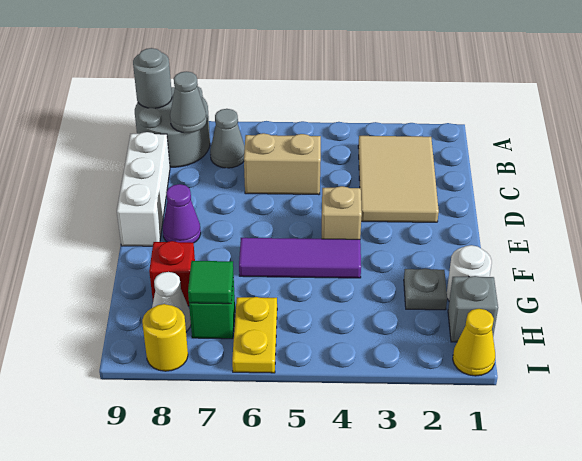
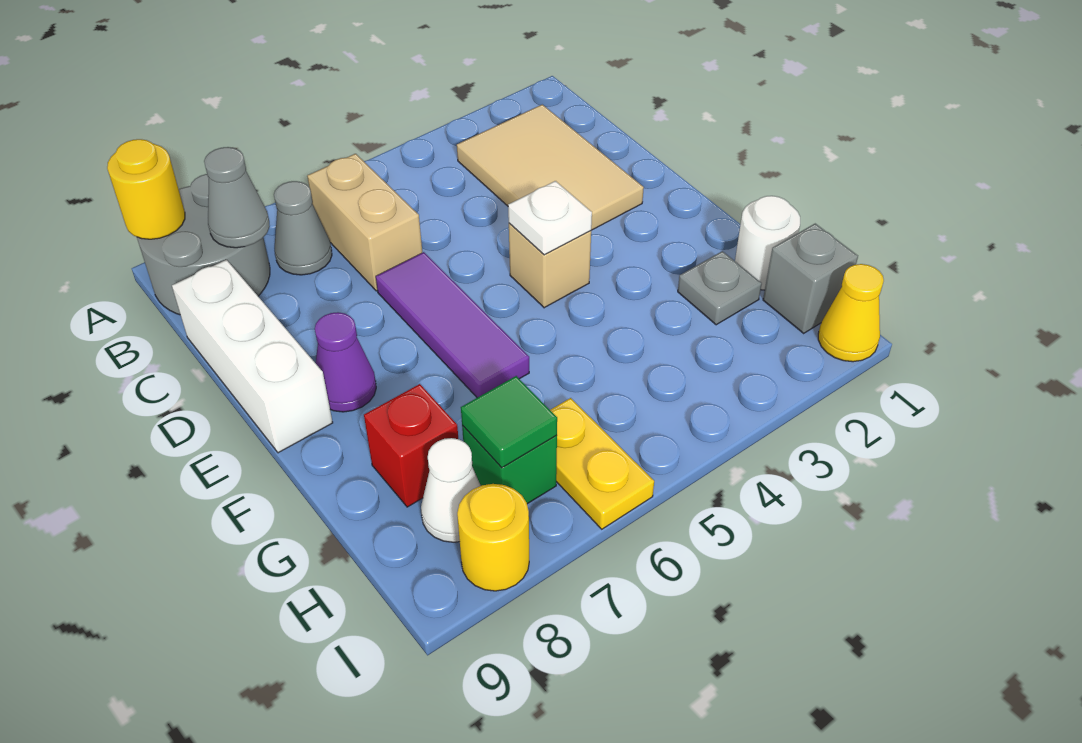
grey 1x1 round brick [133,48,172,108] -> yellow 1x1 round brick [107,139,185,239]
tan 1x2 brick [244,133,321,195] -> tan 1x2 brick turned to [307,154,422,291]
none -> white 1x1 plate [508,181,592,255]
purple 1x3 tile [239,238,361,278] -> purple 1x3 tile turned to [376,252,529,398]

